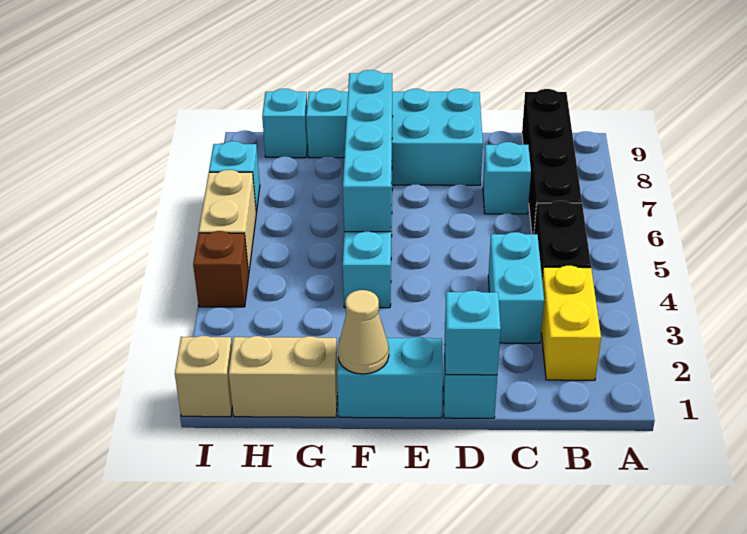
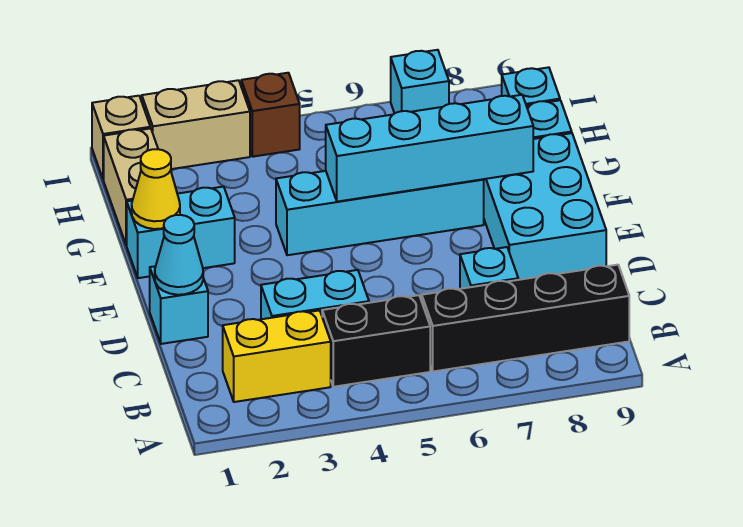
cyan 1x1 brick [445,291,501,375] -> cyan 1x1 cone [155,215,203,295]
cyan 1x2 brick [337,337,443,418] -> cyan 1x2 brick turned to [127,187,235,278]
tan 1x1 cone [338,290,389,374] -> yellow 1x1 cone [132,149,180,229]
tan 1x2 brick [199,170,256,273] -> tan 1x2 brick moved to [142,80,250,169]

